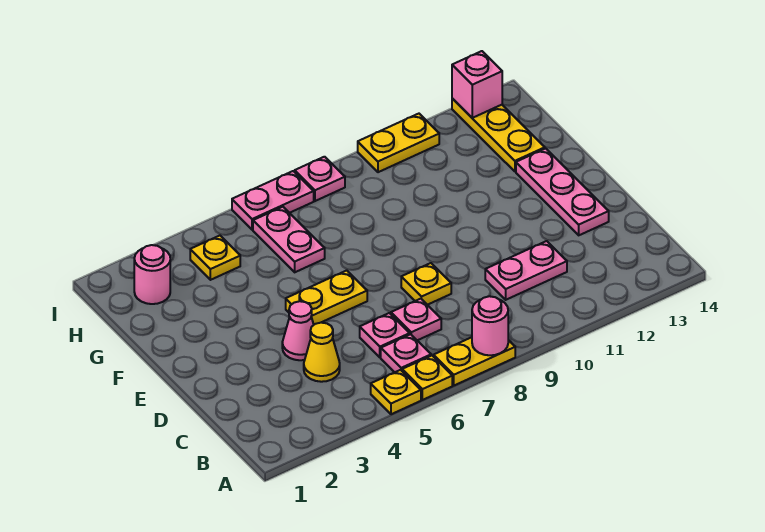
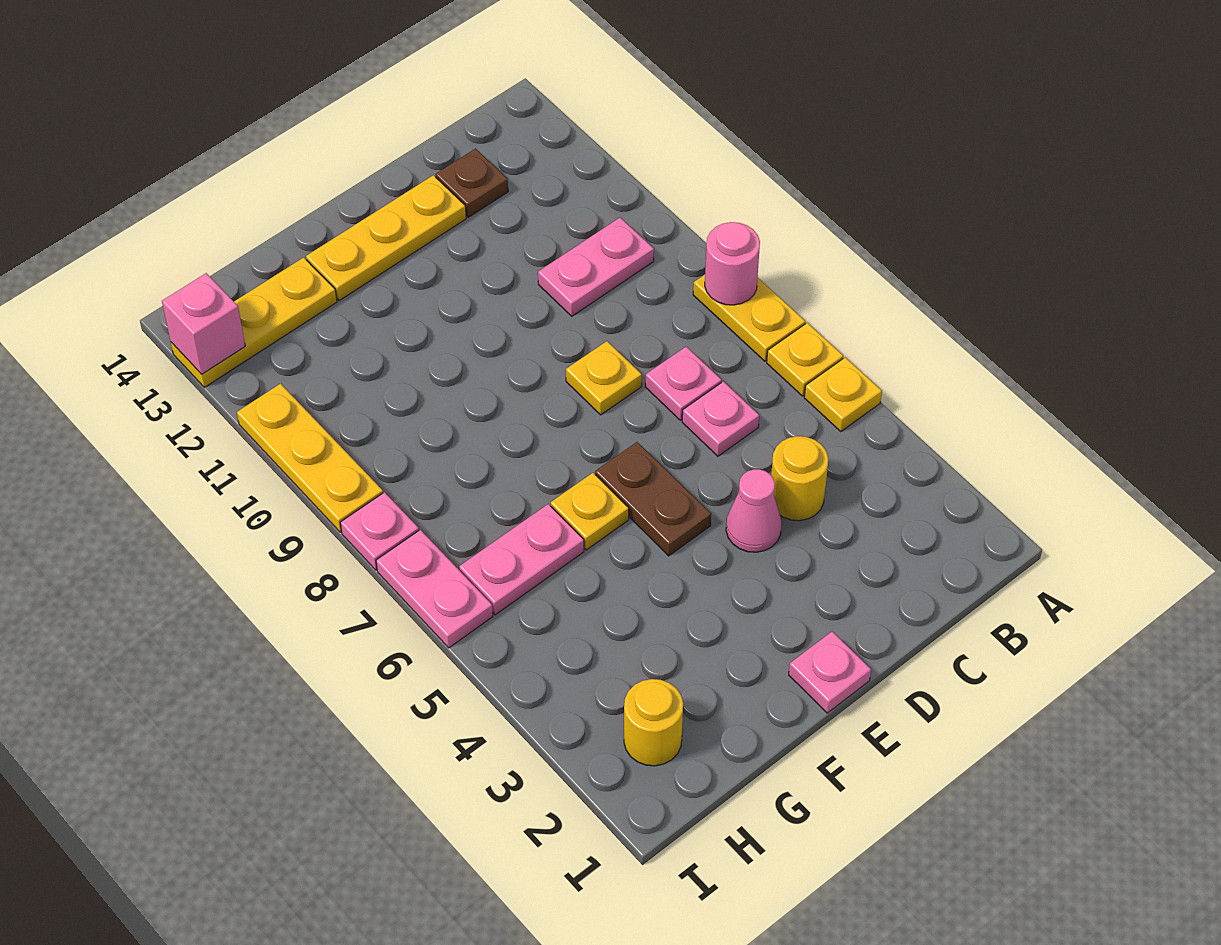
pink 1x1 plate [381,334,431,372] -> pink 1x1 plate moved to [789,632,871,713]
yellow 1x1 cone [304,323,340,382] -> yellow 1x1 round brick [771,436,828,521]
pink 1x2 plate [485,241,567,300] -> pink 1x2 plate turned to [538,218,654,316]
none -> brown 1x1 plate [436,149,508,217]
pink 1x3 plate [516,148,609,235] -> yellow 1x3 plate [306,175,466,301]
yellow 1x2 plate [286,271,367,325] -> brown 1x2 plate [595,442,711,556]
pink 1x1 round brick [134,245,170,304] -> yellow 1x1 round brick [624,679,683,766]
yellow 1x1 plate [190,236,240,280] -> yellow 1x1 plate moved to [551,473,629,550]
yellow 1x2 plate [358,114,439,172] -> yellow 1x3 plate [237,384,383,532]

